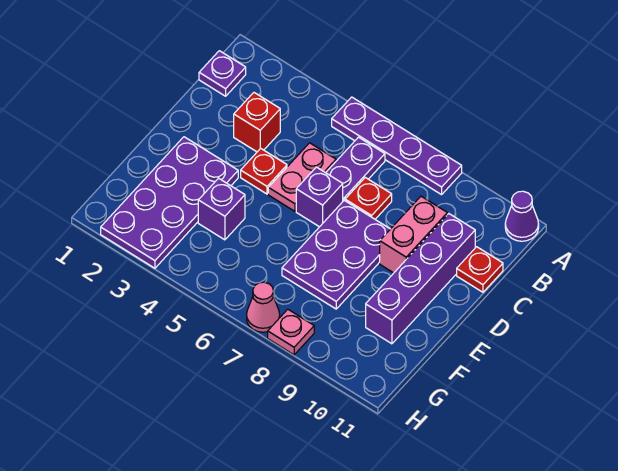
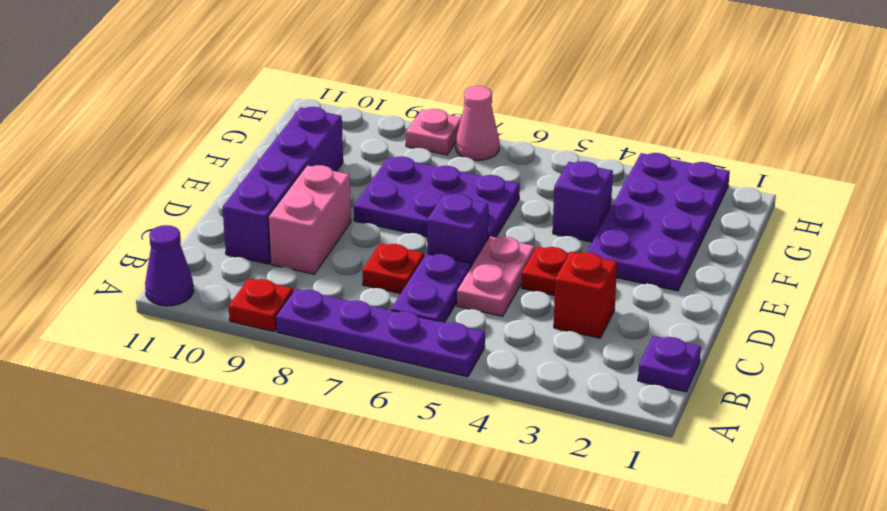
red 1x1 plate [457,247,503,292] -> red 1x1 plate moved to [229,278,293,332]
purple 2x3 plate [282,200,390,309] -> purple 2x3 plate turned to [354,156,520,239]

